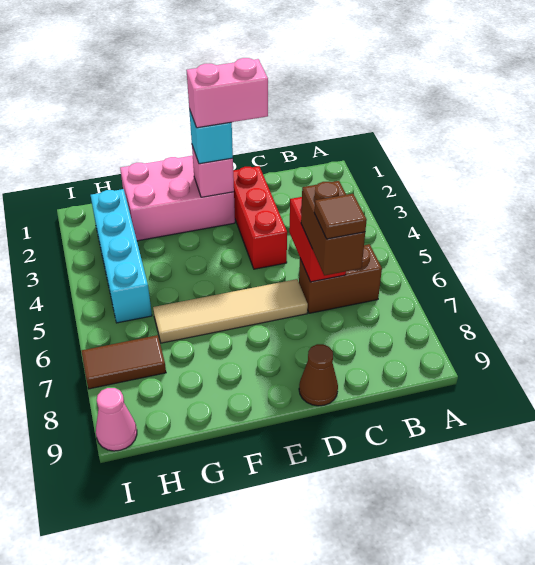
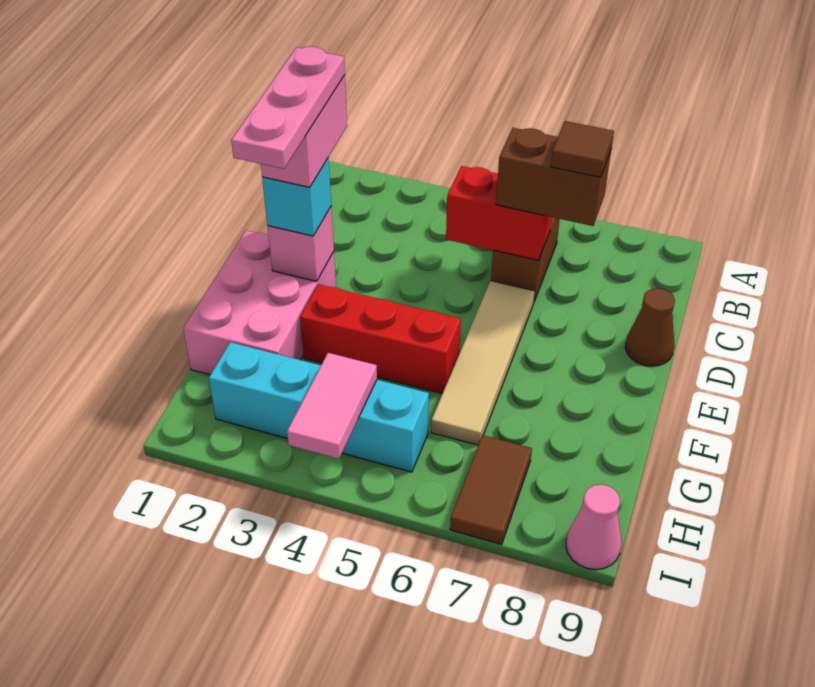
red 1x3 brick [233,166,287,269] -> red 1x3 brick moved to [300,284,461,394]
none -> pink 1x3 plate [231,47,345,169]
none -> pink 1x2 tile [287,353,377,459]

